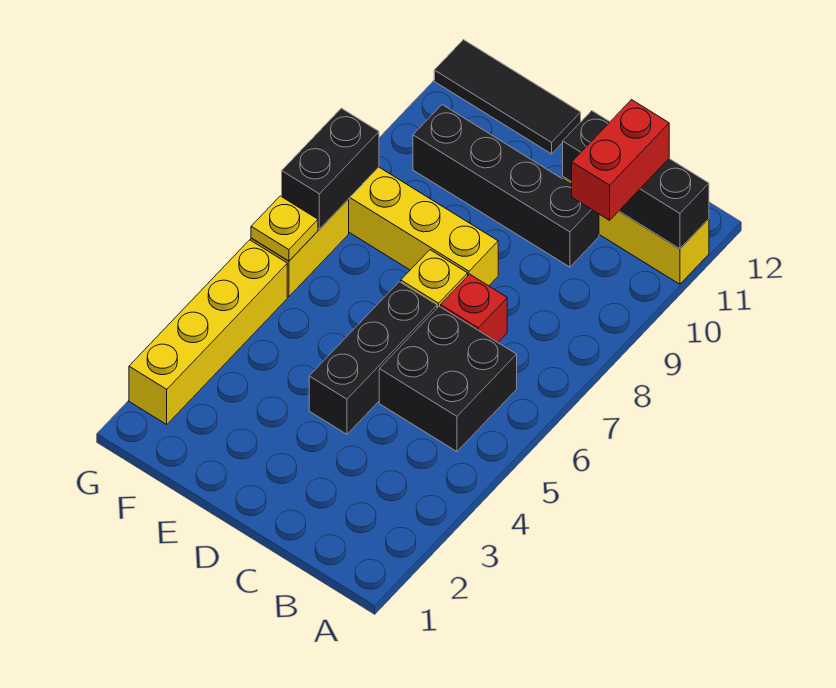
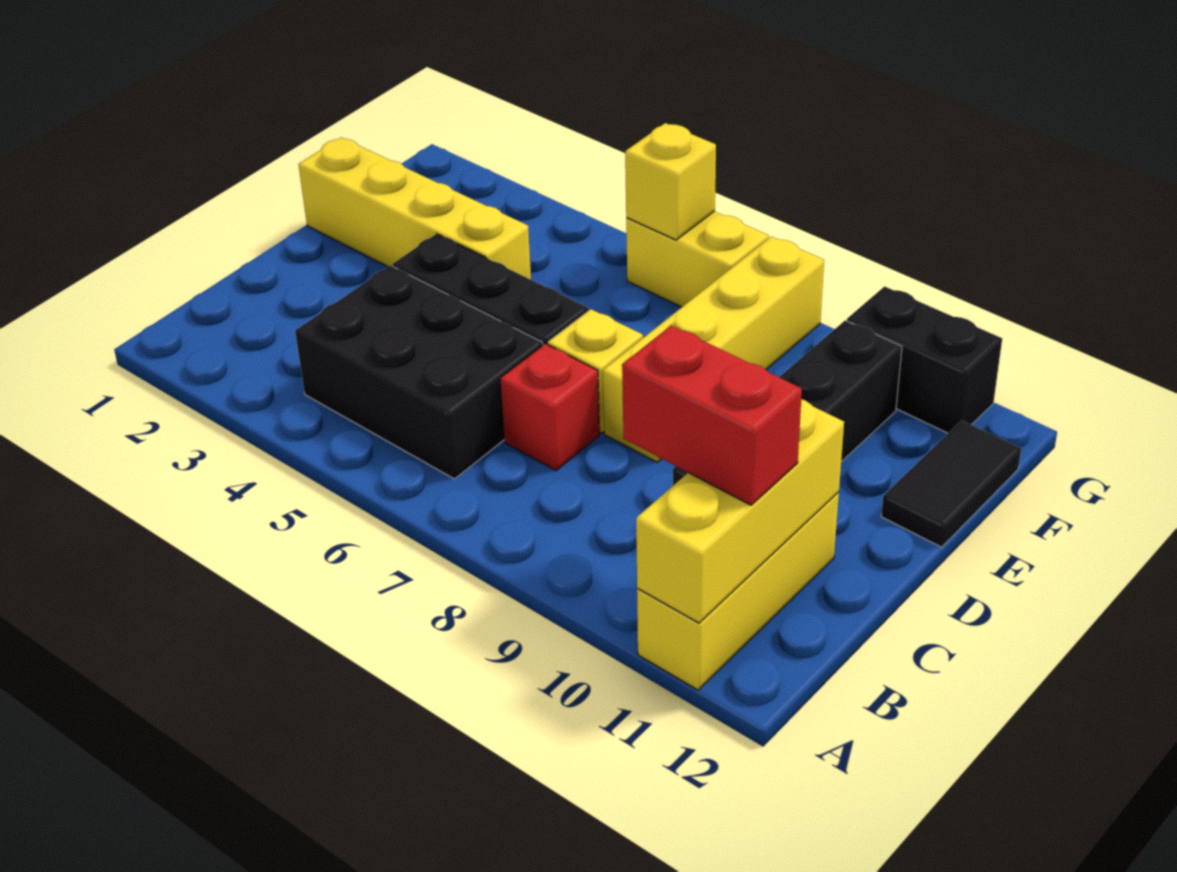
black 1x3 brick [563,111,709,249] -> yellow 1x3 brick [636,399,844,623]
black 2x2 brick [379,306,517,452] -> black 2x3 brick [295,265,543,479]
black 1x3 tile [434,40,581,154] -> black 1x2 tile [881,420,1021,547]
yellow 1x4 brick [129,240,287,424] -> yellow 1x4 brick moved to [299,137,531,280]
yellow 1x1 plate [251,196,318,261] -> yellow 1x1 brick [625,123,716,240]
black 1x2 brick [282,108,379,229] -> black 1x2 brick moved to [847,286,1002,433]

